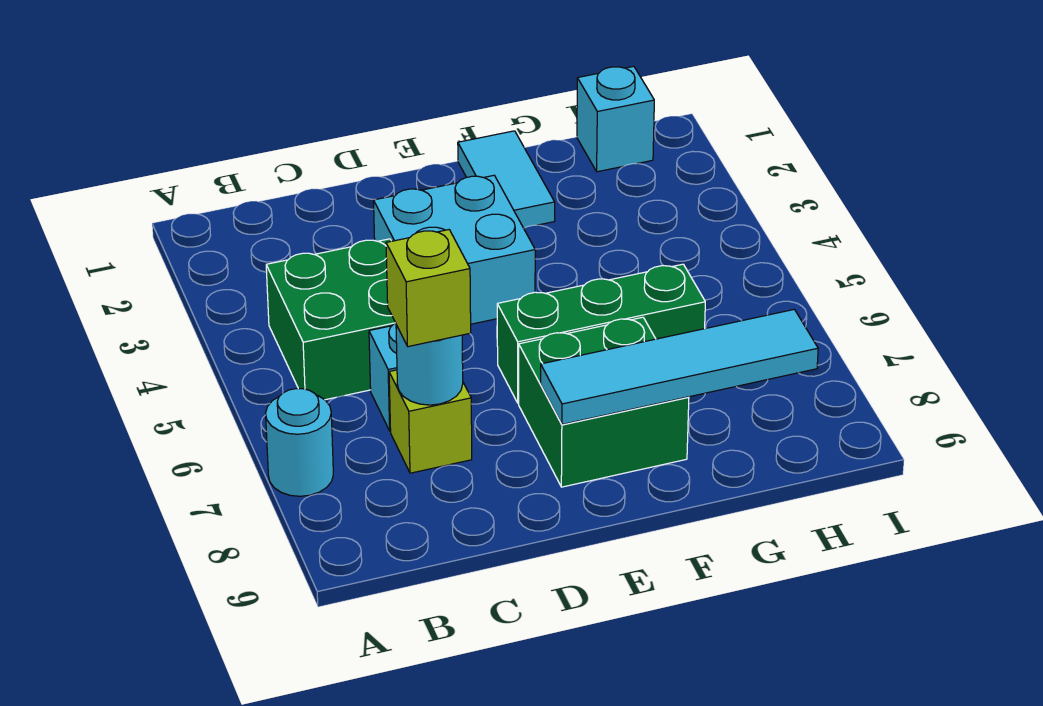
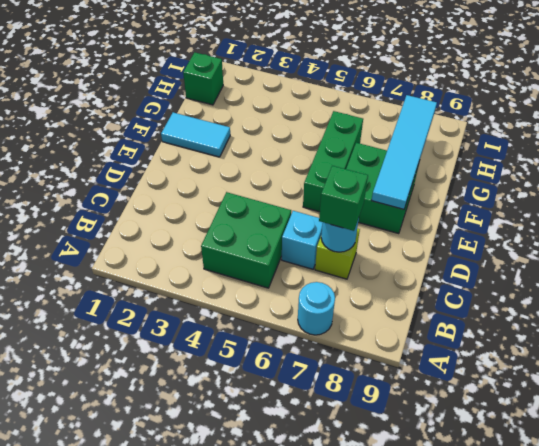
lime 1x1 brick [386,230,471,347] -> green 1x1 brick [319,166,368,231]
cyan 2x2 brick [374,175,535,324] -> none
cyan 1x1 brick [577,66,654,172] -> green 1x1 brick [183,52,223,105]

